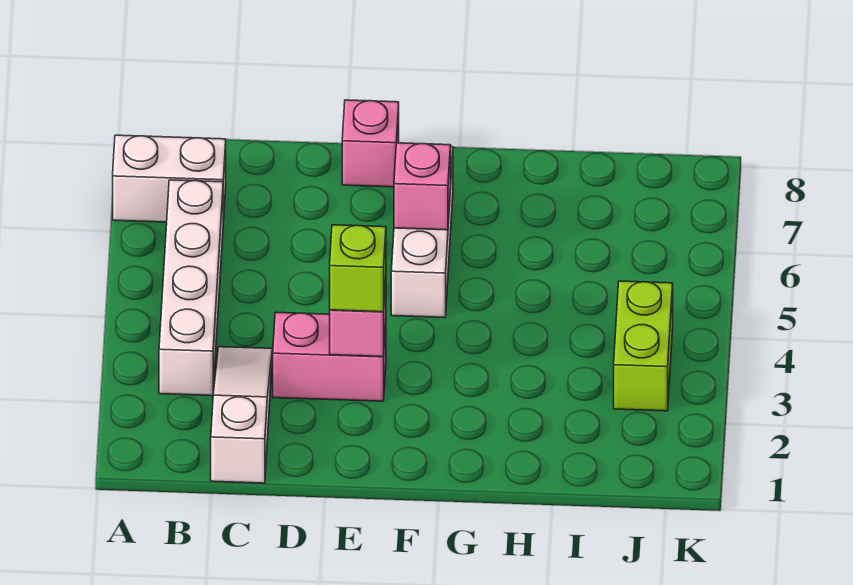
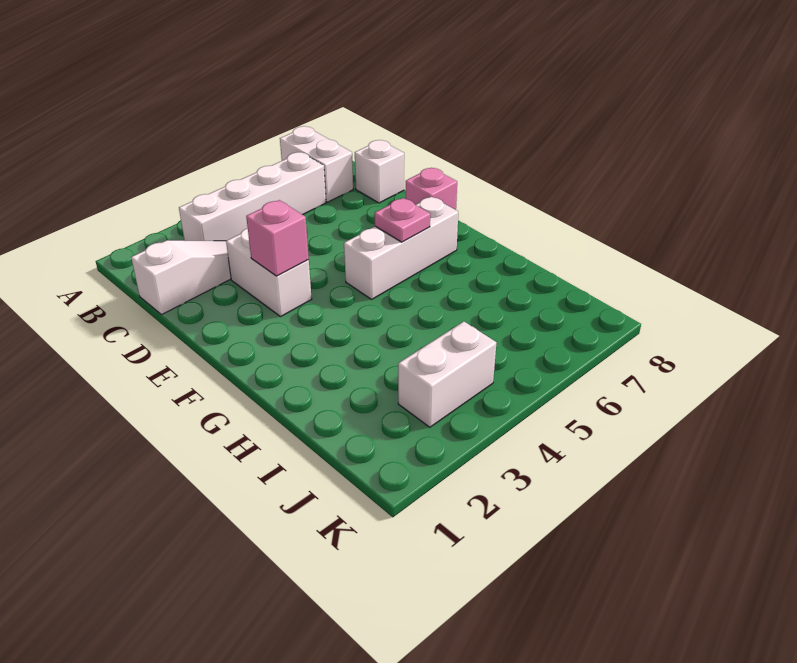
none -> white 1x1 brick [355,140,404,203]
pink 1x2 brick [273,312,386,401] -> white 1x2 brick [226,228,312,317]
lime 1x1 brick [330,225,386,312] -> none
pink 1x1 brick [394,143,451,230] -> pink 1x1 plate [375,198,430,242]
lime 1x2 brick [614,281,673,411] -> white 1x2 brick [398,322,496,427]

